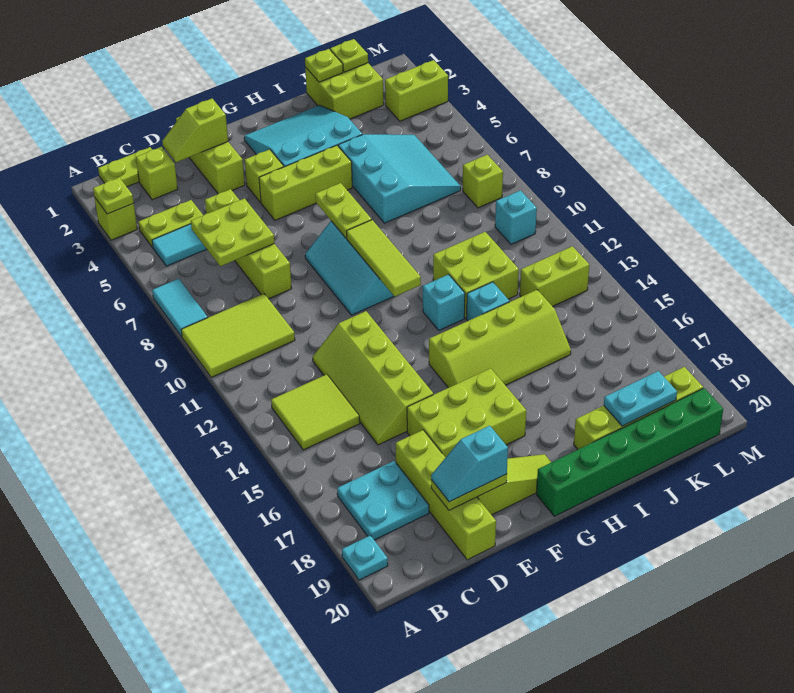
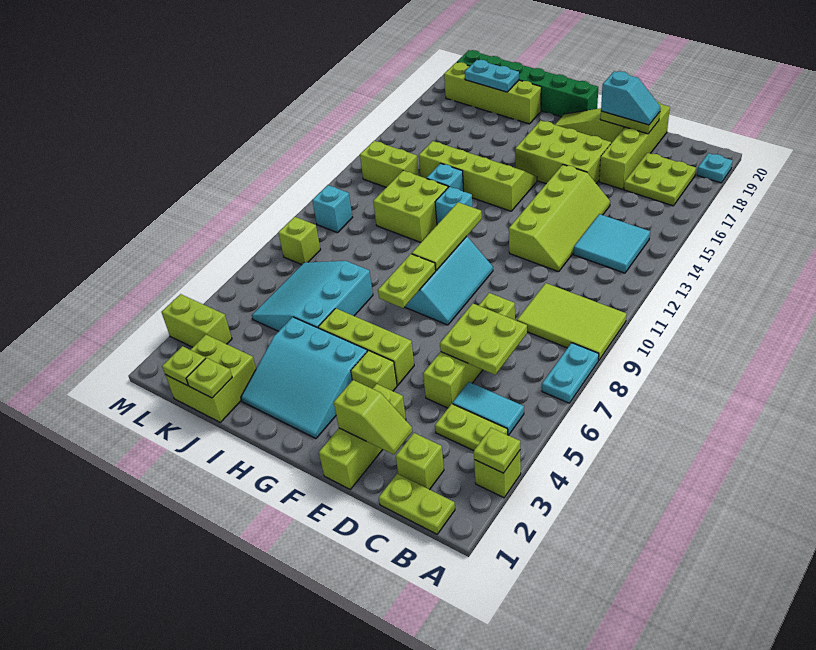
cyan 1x2 tile [152,279,208,337] -> cyan 1x2 plate [542,343,599,403]
lime 2x2 tile [271,374,360,450] -> cyan 2x2 tile [574,214,650,273]
cyan 2x2 plate [337,461,429,540] -> lime 2x2 plate [624,153,696,206]

